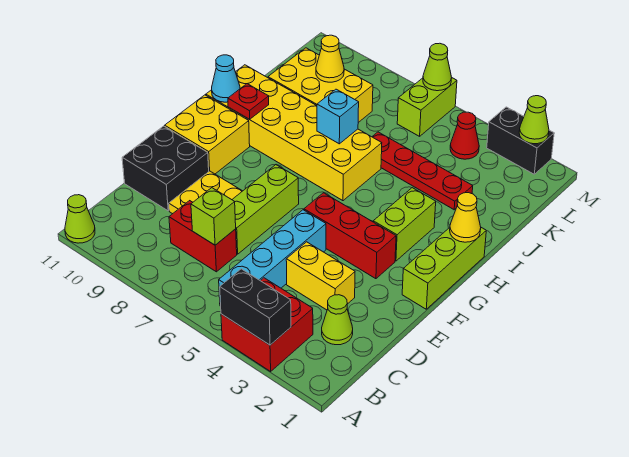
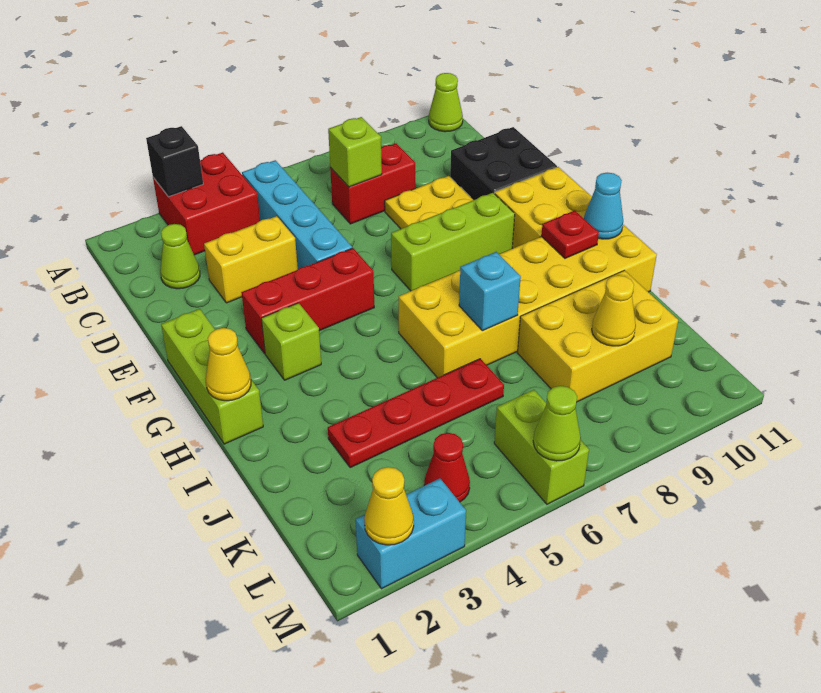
black 1x2 brick [220,269,291,345] -> black 1x1 brick [146,126,203,197]
lime 1x3 brick [232,165,299,254] -> lime 1x3 brick turned to [391,193,515,291]
lime 1x2 brick [373,188,436,261] -> lime 1x1 brick [261,303,321,380]
black 1x2 brick [487,107,554,174] -> cyan 1x2 brick [356,478,466,589]
lime 1x1 cone [519,96,549,144] -> yellow 1x1 cone [364,467,414,545]

